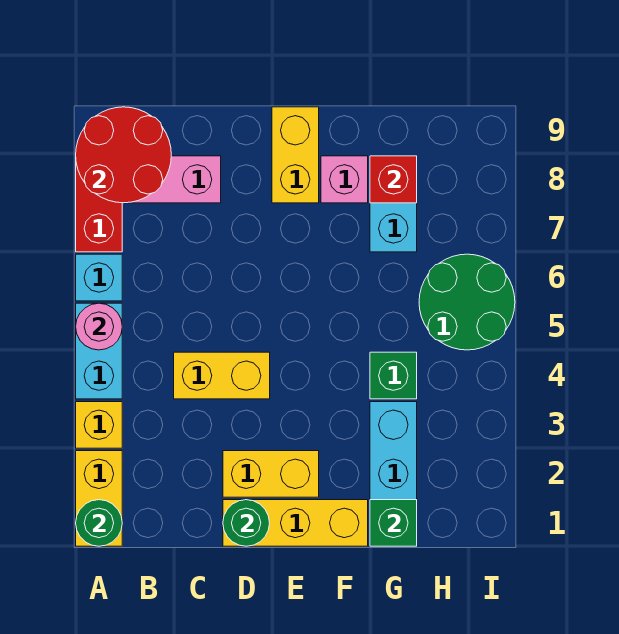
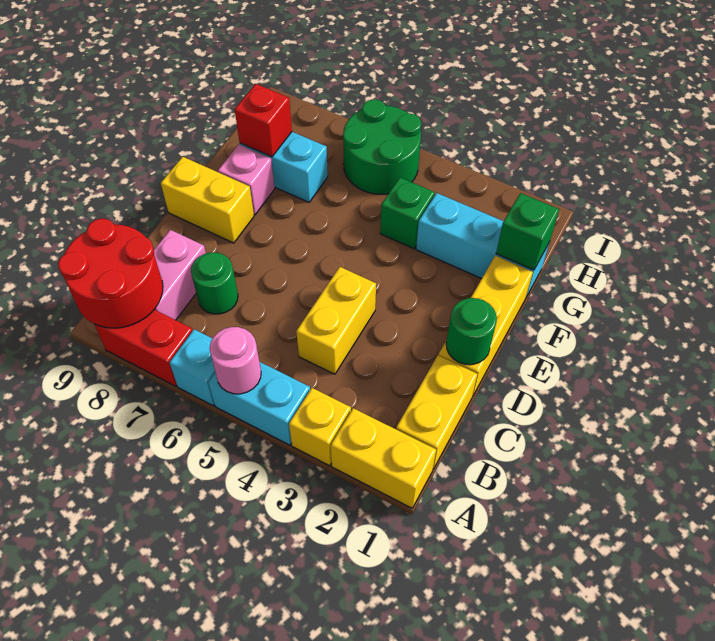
green 1x1 round brick [76,500,122,546] -> green 1x1 round brick moved to [191,252,238,314]
yellow 1x2 brick [223,451,319,497] -> yellow 1x2 brick moved to [396,355,477,469]

